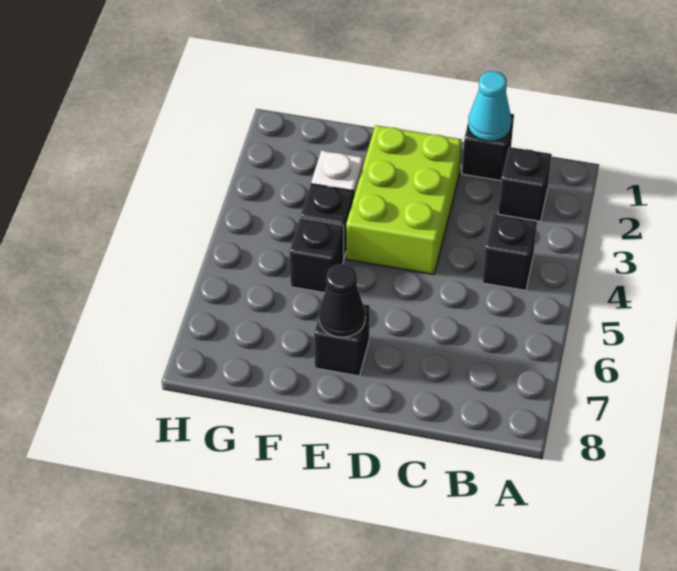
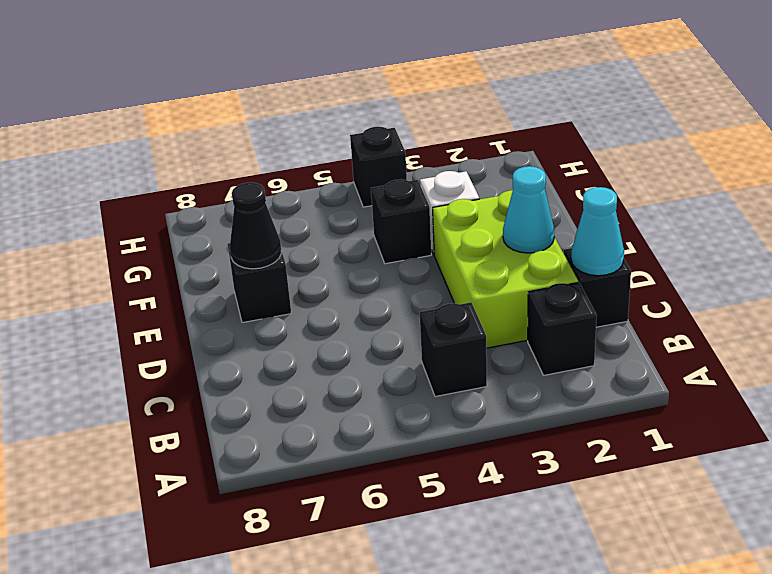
lime 2x3 brick [346,125,462,275] -> lime 2x3 brick turned to [433,190,578,348]
none -> cyan 1x1 cone [503,166,554,253]
black 1x1 brick [289,218,344,293] -> black 1x1 brick moved to [350,127,407,207]

